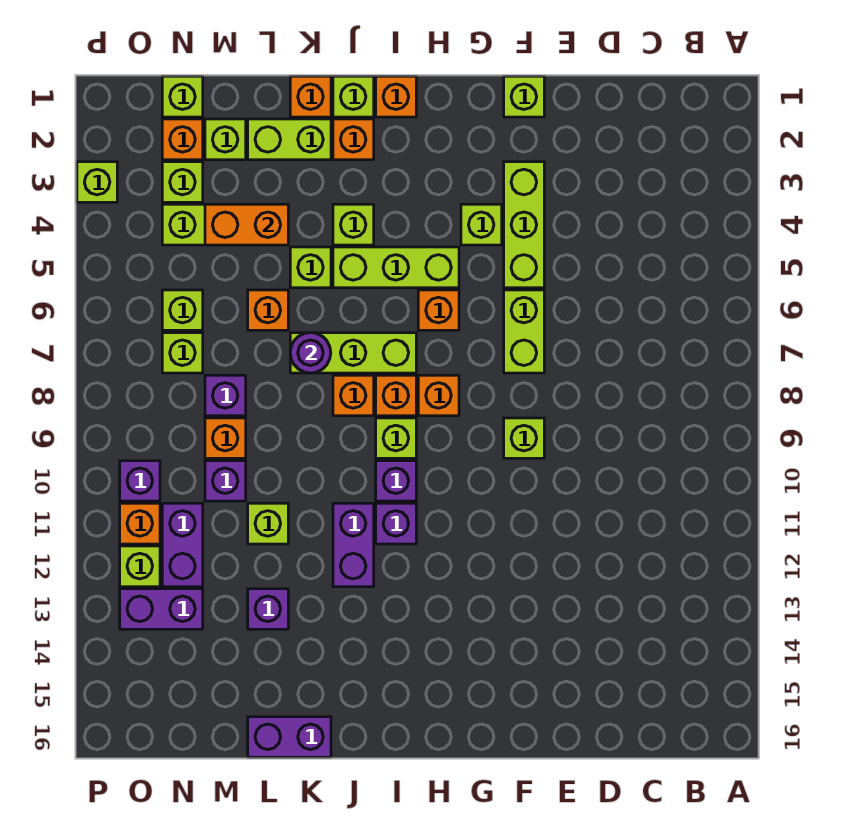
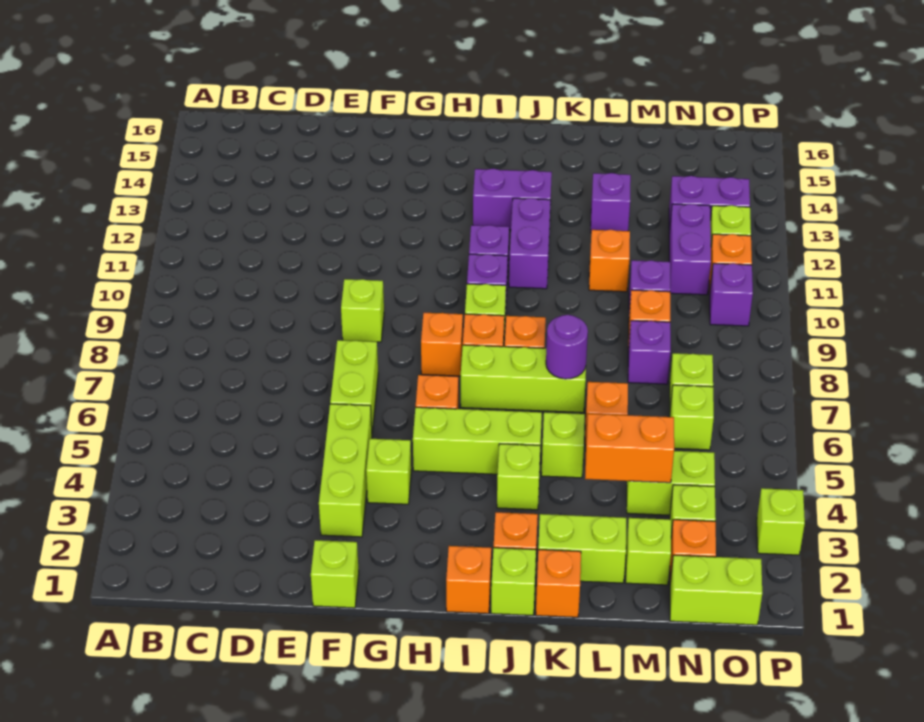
purple 1x2 brick [248,717,331,757] -> purple 1x2 brick moved to [473,169,552,230]
lime 1x1 brick [248,503,288,544] -> orange 1x1 brick [589,230,630,292]
lime 1x1 brick [162,76,203,117] -> lime 1x2 brick [670,555,762,625]

